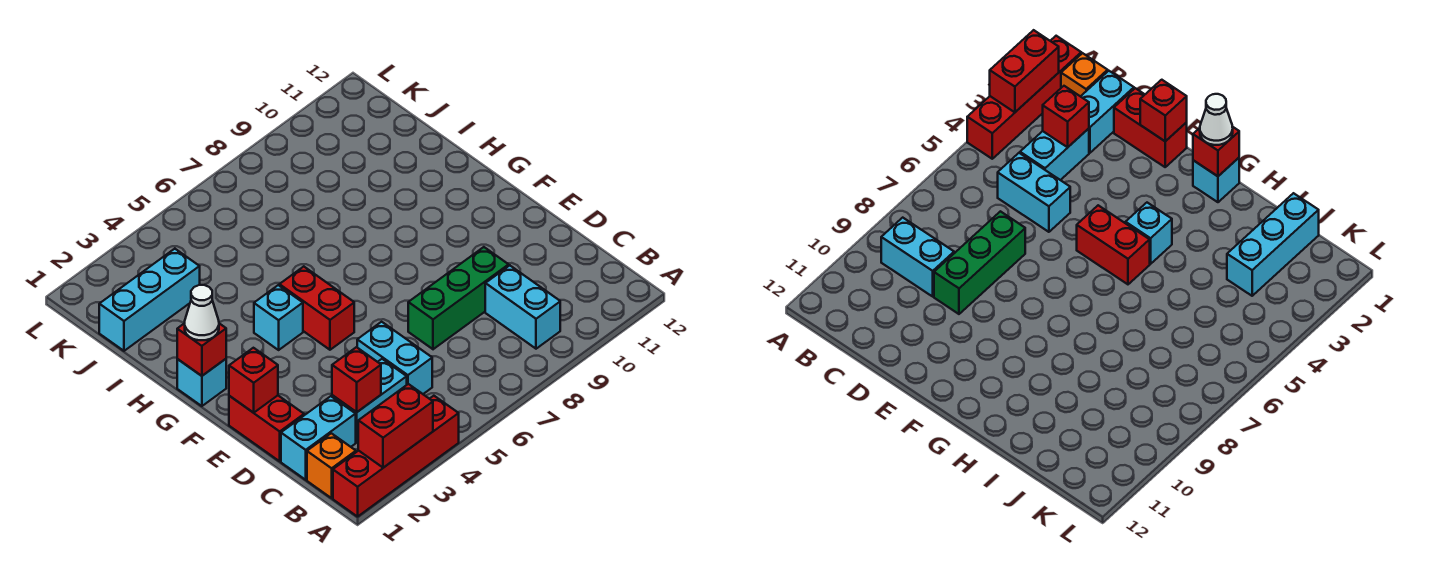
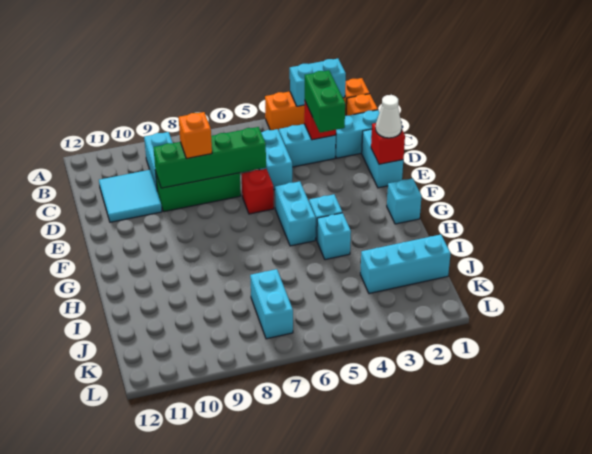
red 1x4 brick [333,396,459,517] -> orange 1x4 brick [265,78,370,131]
red 1x2 brick [358,384,433,468] -> cyan 1x2 brick [290,59,346,106]
none -> green 1x2 brick [305,70,345,133]
none -> cyan 2x2 tile [99,170,162,222]
red 1x2 brick [229,396,304,461] -> cyan 1x2 brick [362,129,403,188]
none -> green 1x4 brick [153,127,266,188]
none -> orange 1x1 brick [179,112,212,158]
red 1x2 brick [279,267,354,350] -> cyan 1x2 brick [275,181,316,246]
red 1x1 brick [177,323,226,376] -> red 1x1 brick moved to [242,169,274,214]
white 1x1 cone [185,285,219,340] -> white 1x1 cone moved to [376,95,402,138]
none -> cyan 1x1 brick [317,213,351,260]
none -> cyan 1x2 brick [250,269,293,339]

